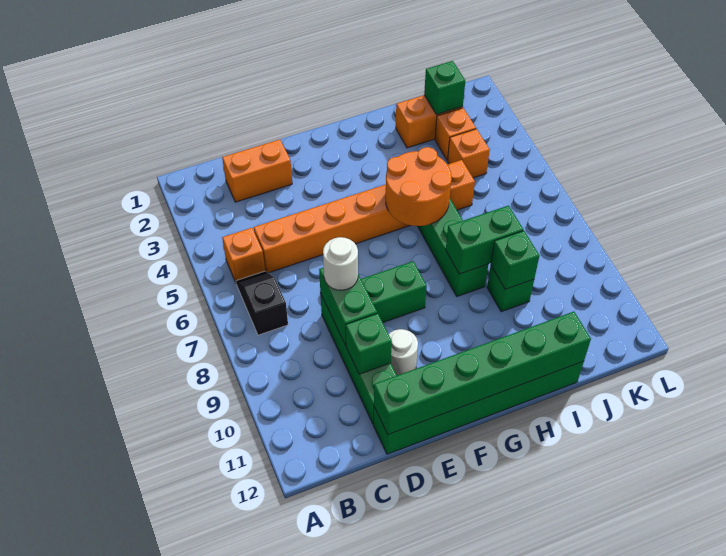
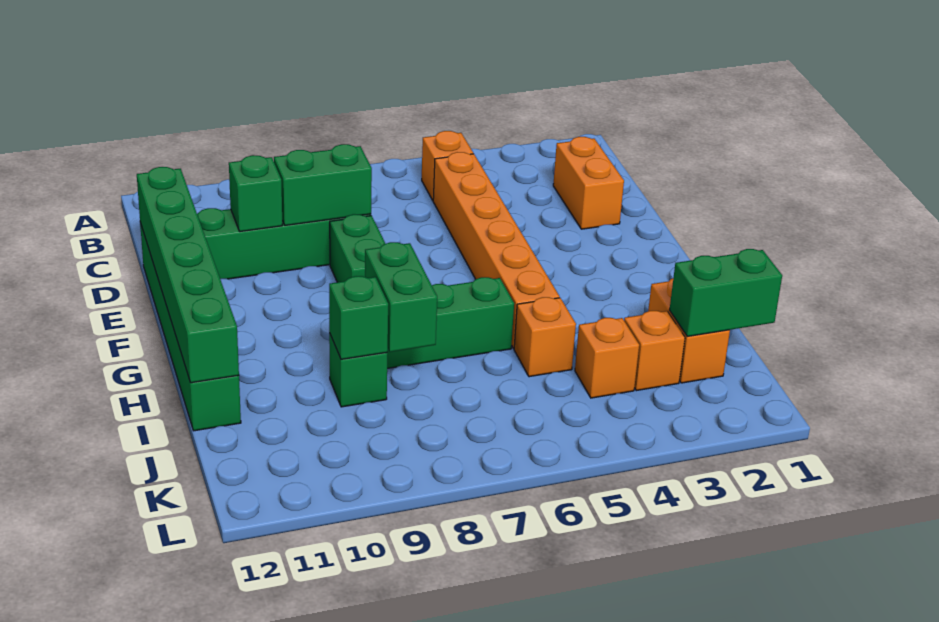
black 1x2 slope [236,271,288,335] -> none
white 1x1 round brick [323,237,358,290] -> none
white 1x1 round brick [389,329,418,376] -> none
orange 2x2 round brick [386,147,452,226] -> none
green 1x1 brick [424,61,465,115] -> green 1x2 brick [670,249,782,336]

